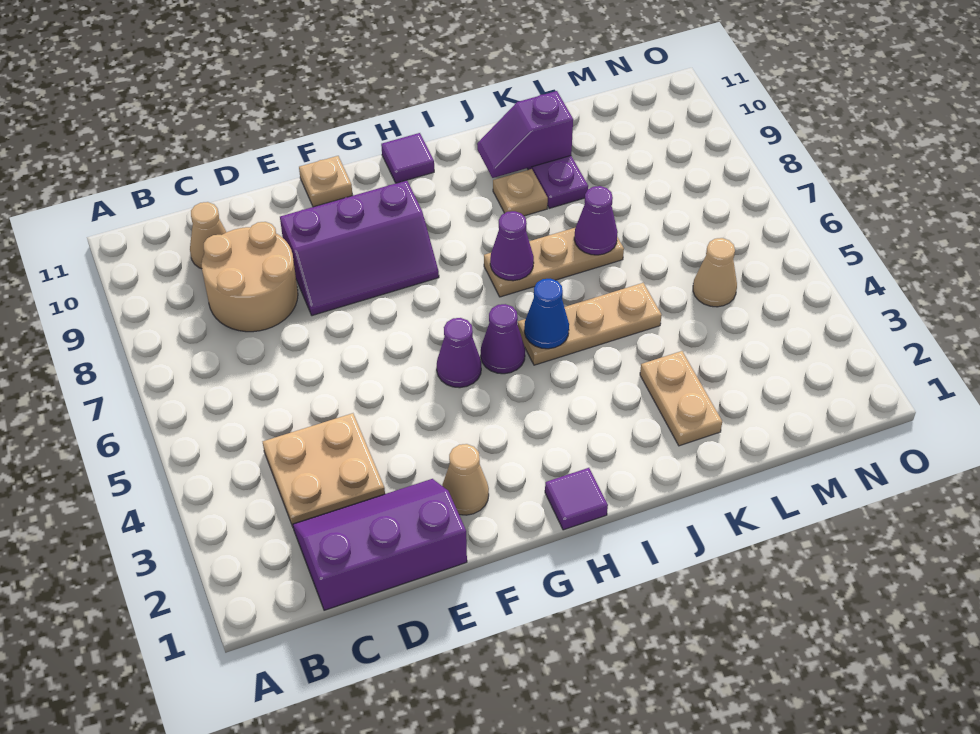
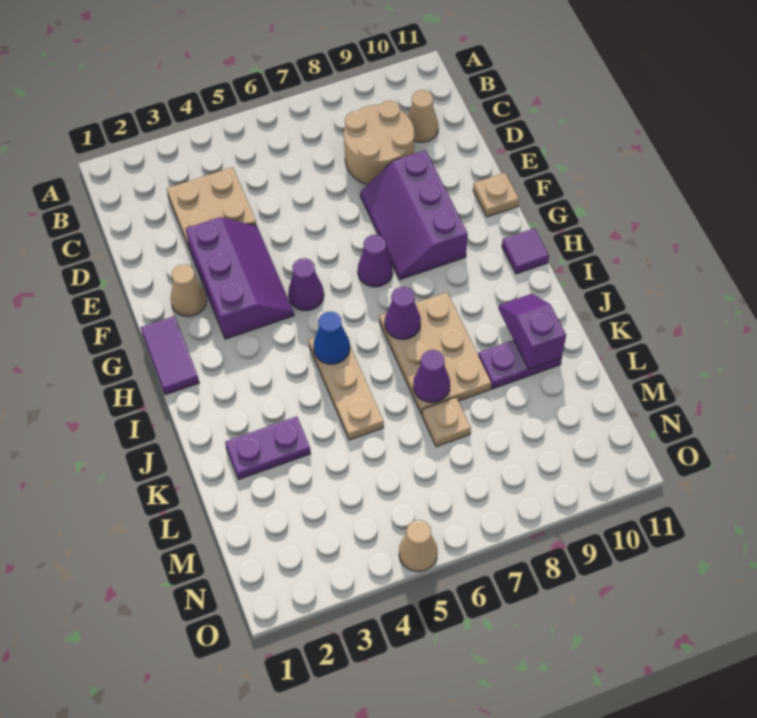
purple 2x3 slope [293,479,467,610] -> purple 2x3 slope moved to [186,217,294,339]
purple 1x1 tile [545,468,608,530] -> purple 1x2 tile [141,316,199,395]
purple 1x1 cone [481,304,525,374] -> purple 1x1 cone moved to [358,235,393,287]
tan 1x3 plate [484,228,624,297] -> tan 2x3 plate [379,292,491,414]
tan 1x1 plate [493,169,548,216] -> tan 1x1 plate moved to [422,397,471,447]
tan 1x2 plate [640,351,722,446] -> purple 1x2 plate [225,416,311,479]
tan 1x1 cone [693,238,737,307] -> tan 1x1 cone moved to [399,520,437,571]

